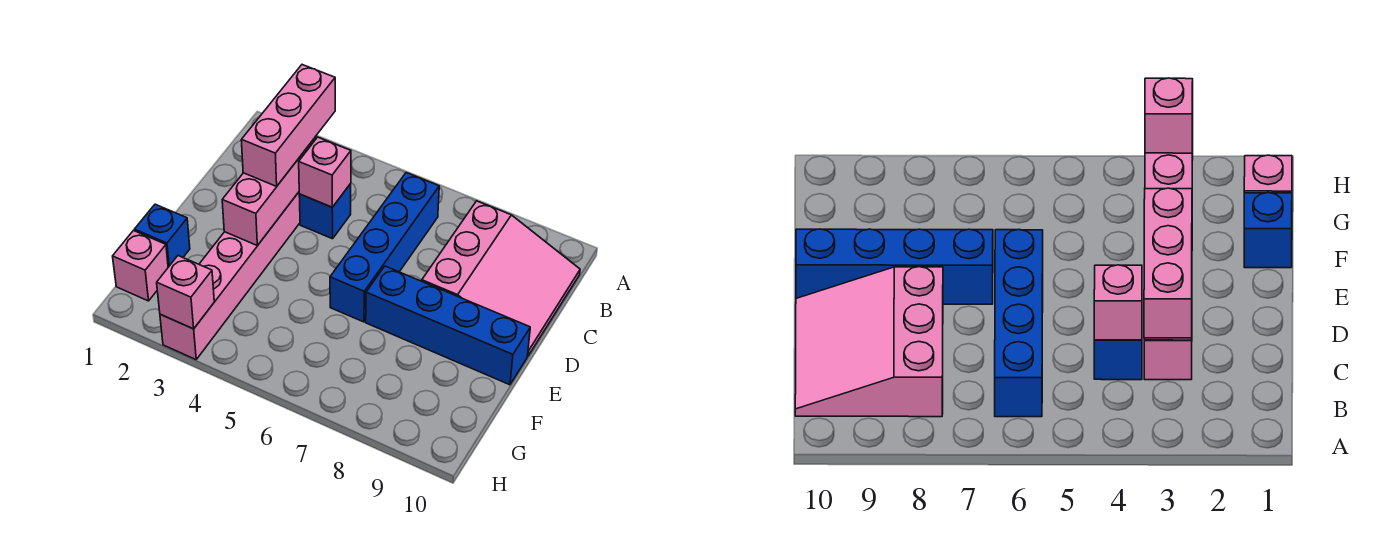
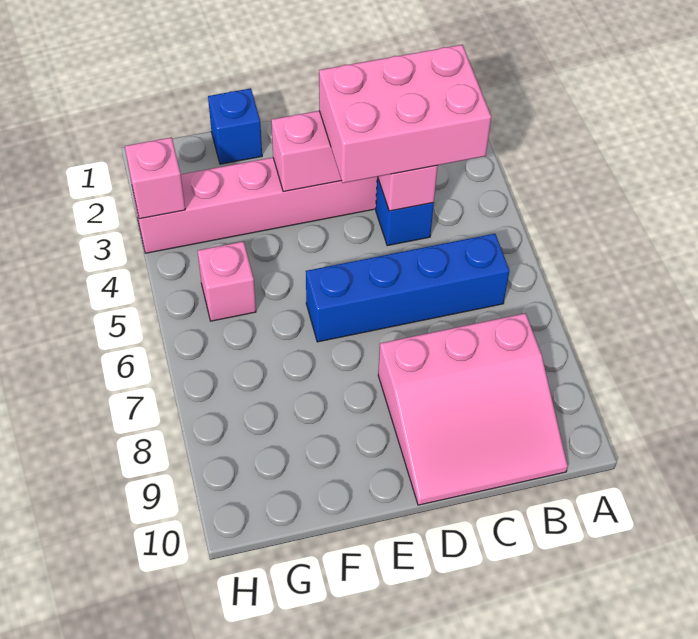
pink 1x3 brick [241,65,335,186] -> pink 2x3 brick [319,45,491,183]
blue 1x4 brick [366,266,530,385] -> none
pink 1x1 brick [113,231,168,301] -> pink 1x1 brick moved to [198,241,256,321]

